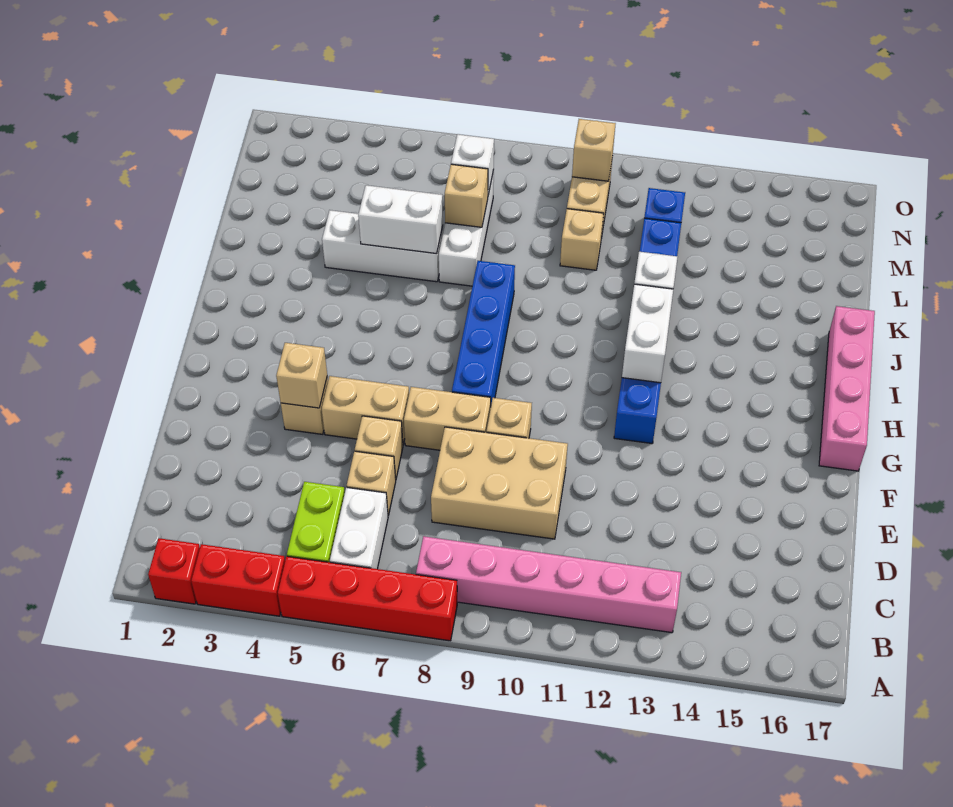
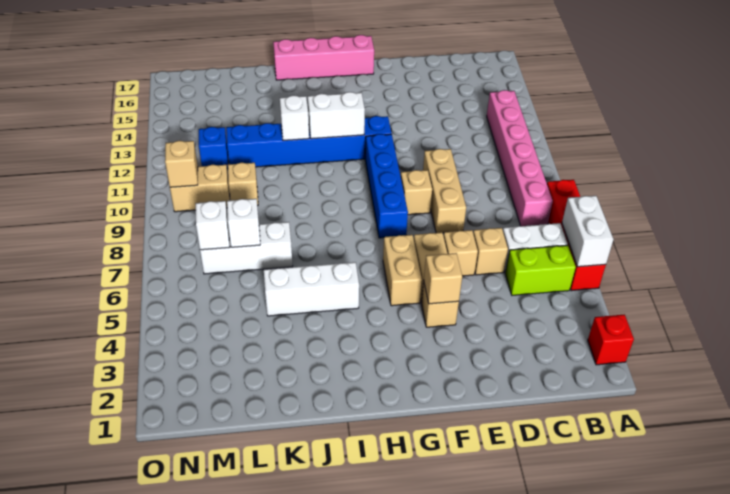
red 1x2 brick [191,544,285,616] -> none
tan 2x3 brick [431,427,568,539] -> tan 1x3 brick [423,149,466,233]
tan 1x2 brick [404,387,491,450] -> tan 1x2 brick moved to [383,235,422,306]
blue 1x4 brick [452,261,515,404] -> blue 1x4 brick turned to [365,134,408,238]
white 1x3 brick [322,210,443,282] -> white 1x3 brick turned to [264,262,359,316]
white 1x2 brick [358,185,443,254] -> white 1x2 brick moved to [562,196,613,267]
tan 1x1 brick [445,164,488,227] -> white 1x1 brick [227,199,260,247]

